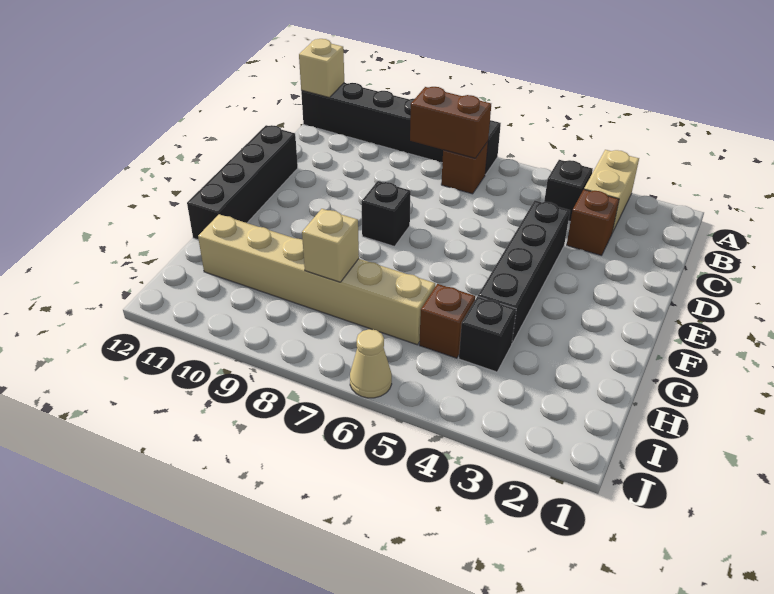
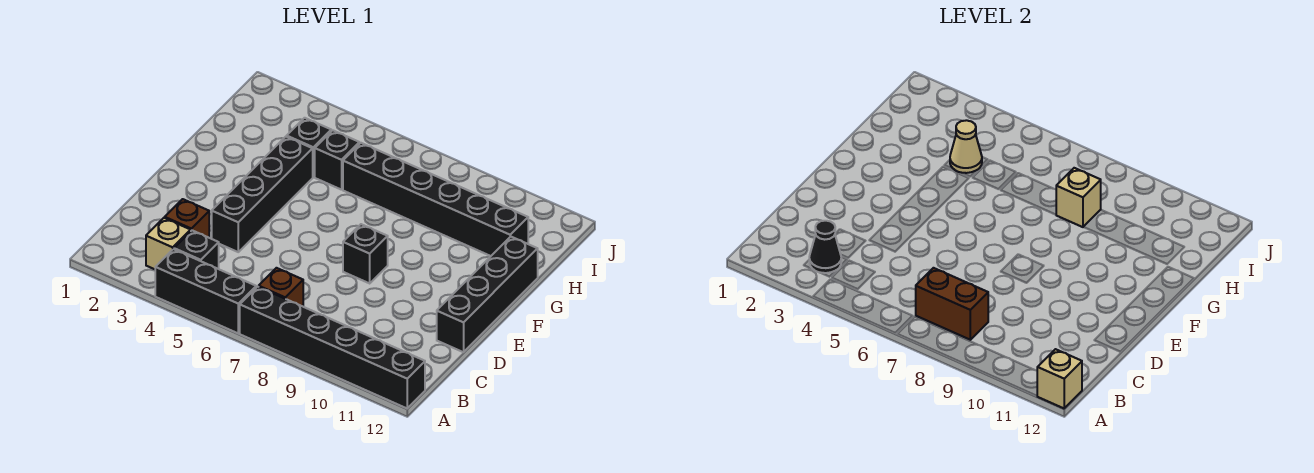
tan 1x2 brick [584,150,639,231] -> tan 1x1 brick [146,218,191,269]
none -> black 1x3 brick [155,249,256,333]
none -> black 1x1 cone [809,221,841,273]
brown 1x1 brick [419,284,475,358] -> black 1x1 brick [315,130,359,190]
tan 1x6 brick [198,214,435,345] -> black 1x6 brick [343,143,528,256]
tan 1x1 cone [350,329,392,398] -> tan 1x1 cone moved to [950,120,982,173]

